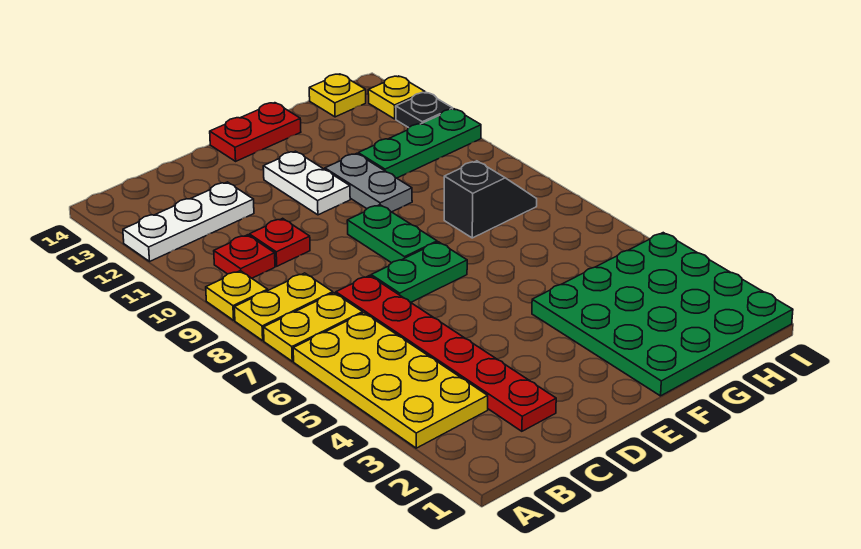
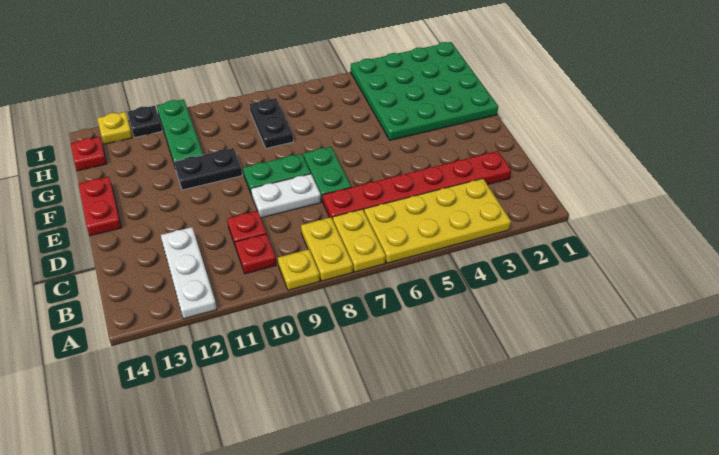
white 1x2 plate [263,151,350,215] -> white 1x2 plate moved to [251,174,321,218]
grey 1x2 plate [325,153,412,212] -> black 1x2 plate [174,148,242,190]
black 1x2 slope [444,161,537,238] -> black 1x2 plate [250,98,293,148]
yellow 1x1 plate [309,74,366,117] -> red 1x1 plate [71,137,107,171]

